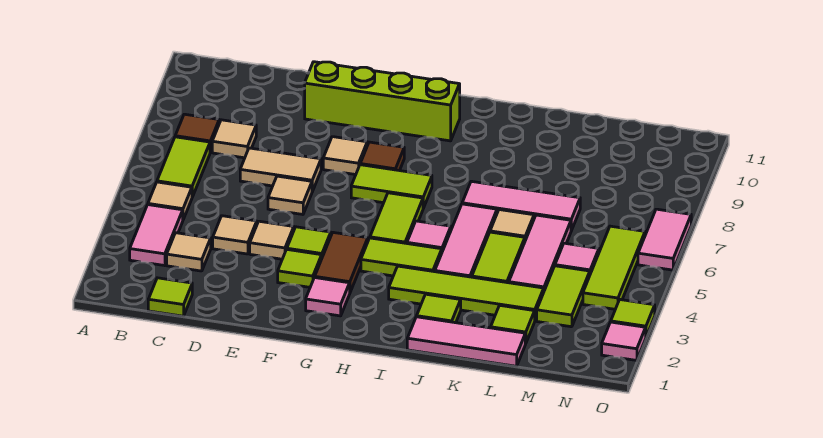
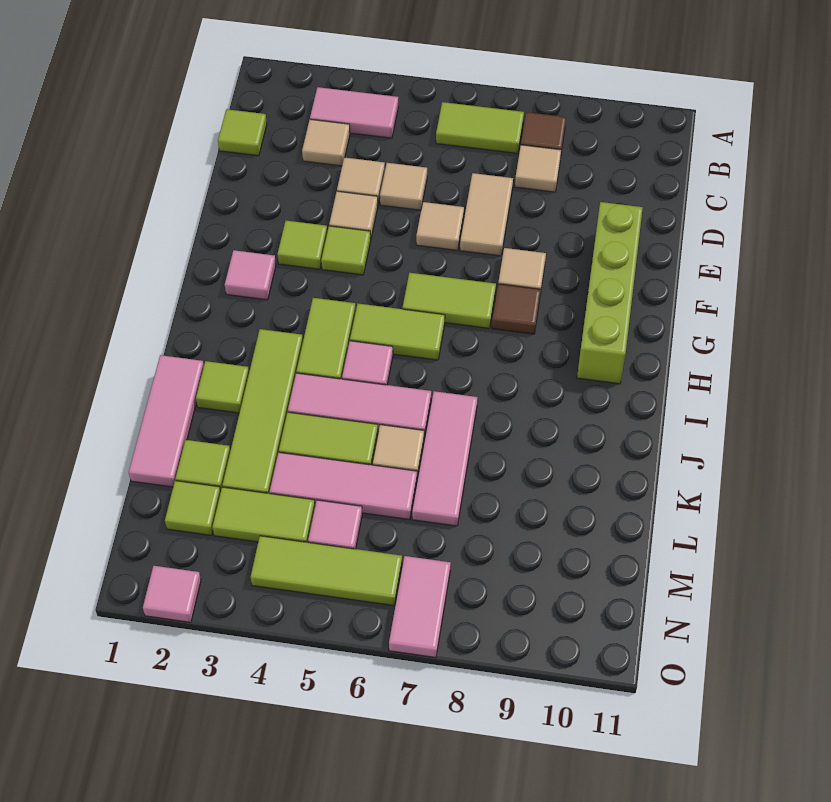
tan 1x1 tile [148,182,192,220] -> tan 1x1 tile moved to [380,163,427,210]
brown 1x2 tile [315,232,368,292] -> none
lime 1x2 tile [351,165,432,208] -> lime 1x2 tile turned to [403,273,496,328]
lime 1x1 tile [611,300,655,337] -> lime 1x1 tile moved to [165,481,221,535]
pink 1x2 tile [638,209,691,270] -> pink 1x2 tile turned to [389,556,451,658]

